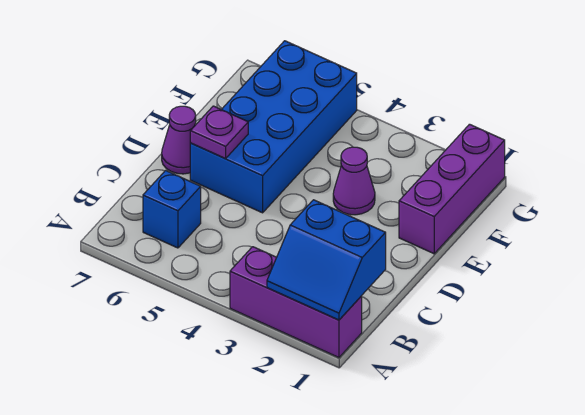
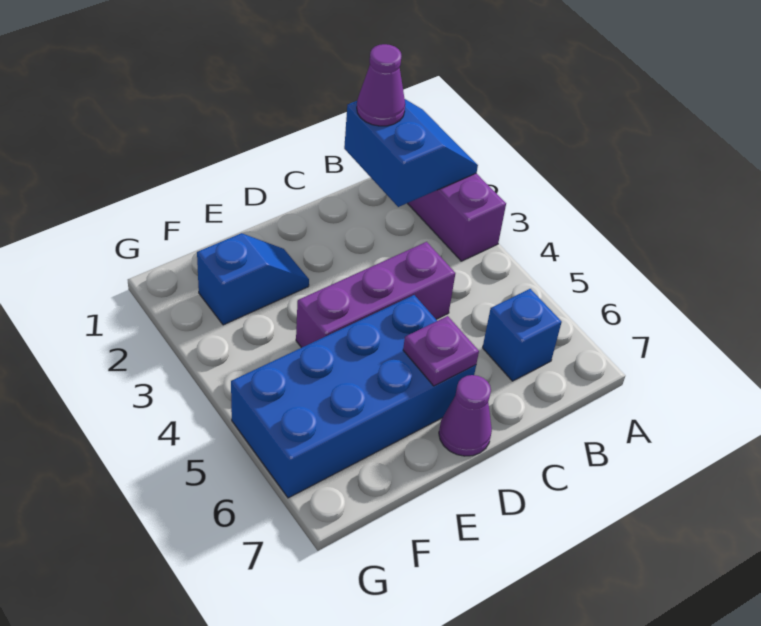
purple 1x3 brick [399,124,505,254] -> purple 1x3 brick moved to [296,242,455,348]
none -> blue 1x2 slope [197,233,309,325]
purple 1x1 cone [333,147,375,215] -> purple 1x1 cone moved to [357,44,405,126]

